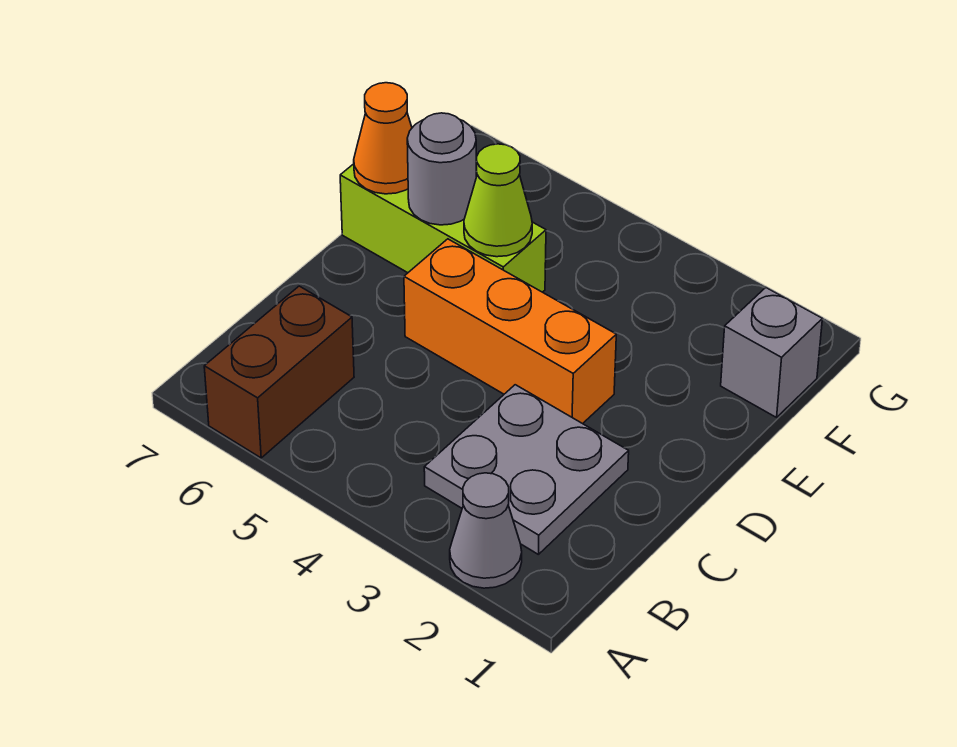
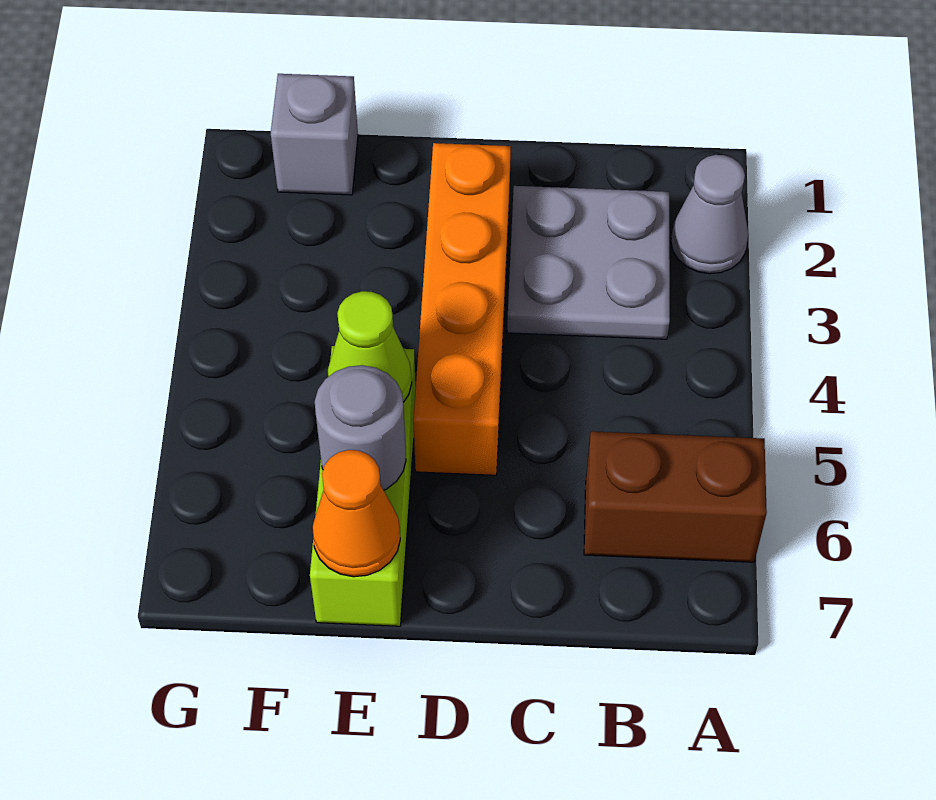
orange 1x3 brick [404,239,616,424] -> orange 1x4 brick [413,143,511,475]

